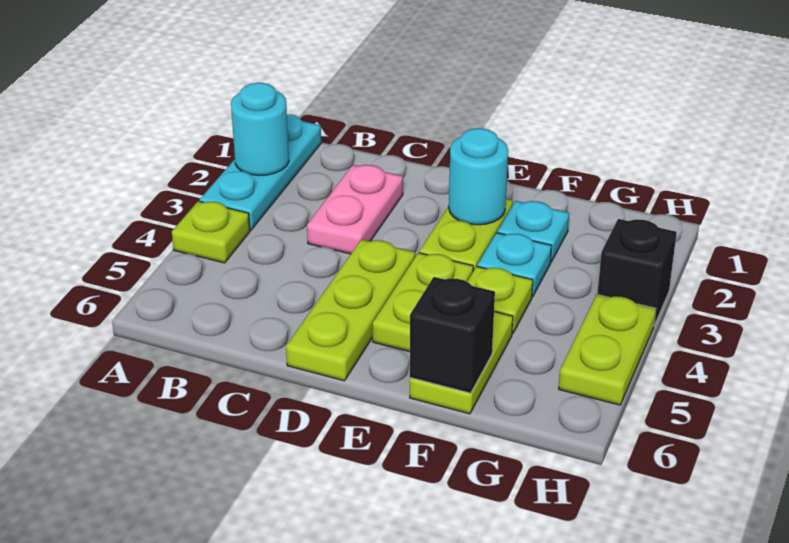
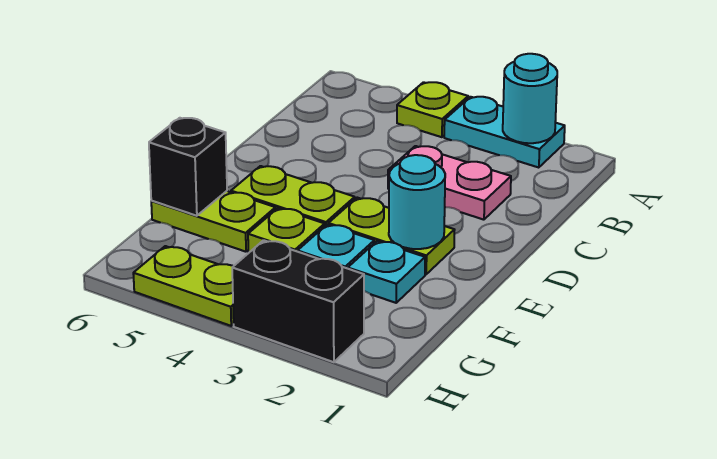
cyan 1x3 plate [199,114,321,230] -> cyan 1x2 plate [444,97,565,168]
lime 1x3 plate [286,239,415,381] -> none
black 1x1 brick [597,219,677,325] -> black 1x2 brick [232,240,364,362]

